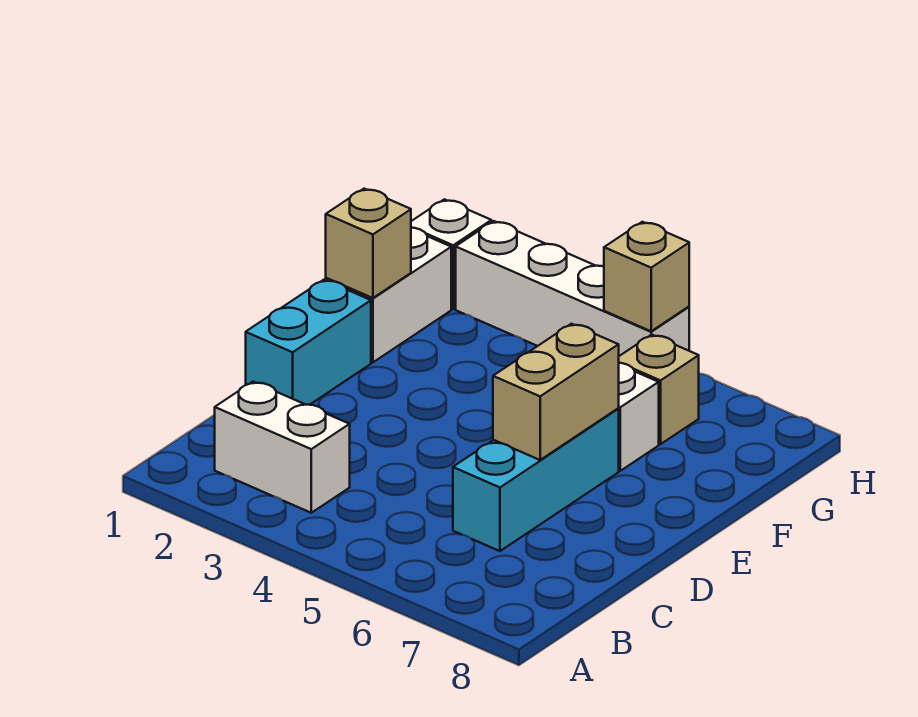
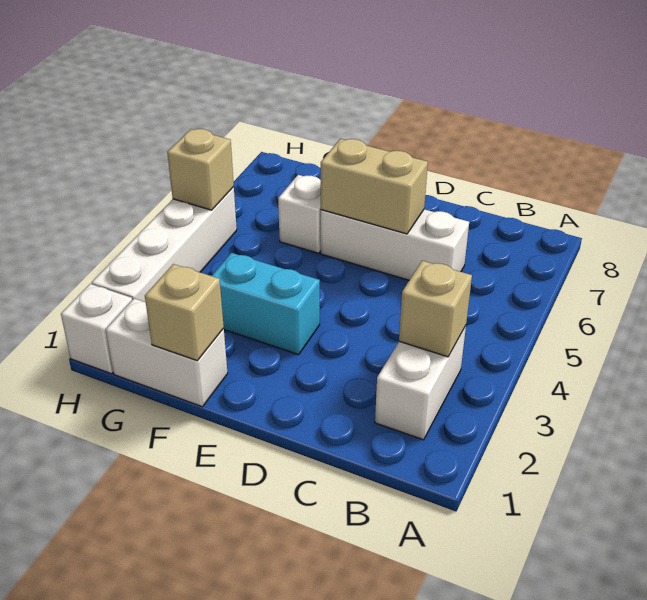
cyan 1x3 brick [453,409,619,551] -> white 1x3 brick [321,209,469,280]
cyan 1x2 brick [246,280,371,405] -> cyan 1x2 brick moved to [212,253,320,355]
tan 1x1 brick [619,335,699,444] -> tan 1x1 brick moved to [399,261,472,357]

